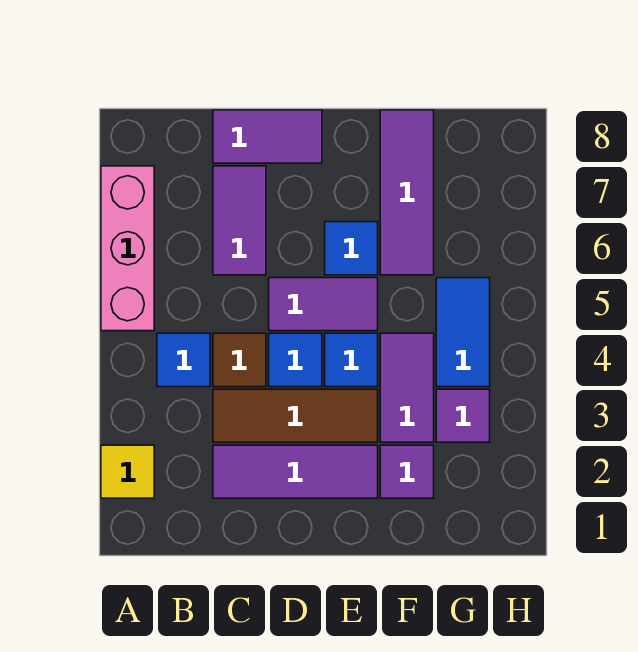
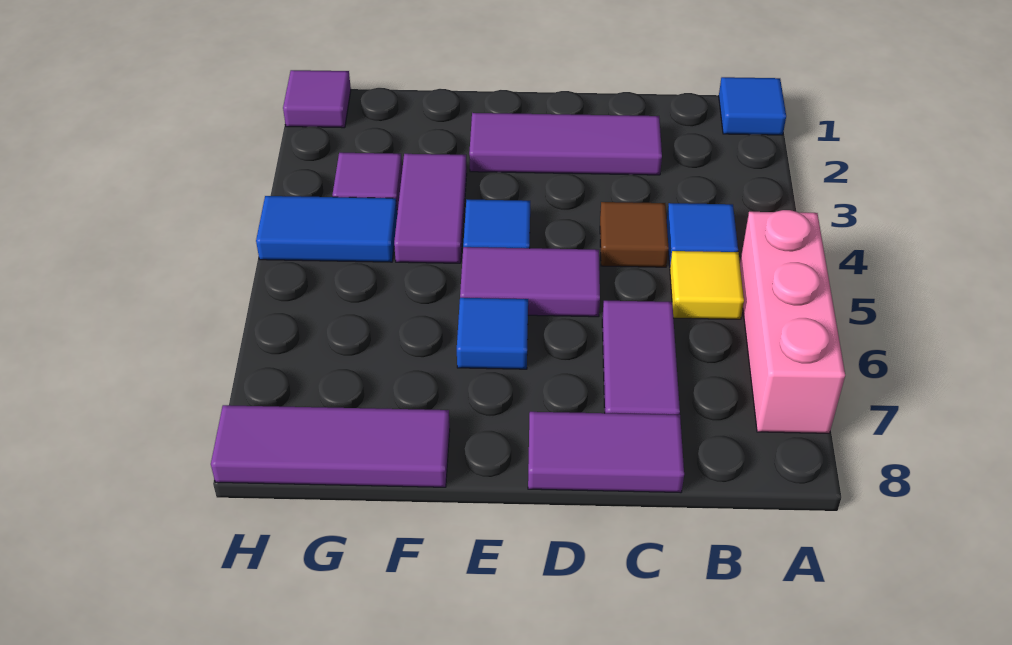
yellow 1x1 tile [101,445,154,498] -> yellow 1x1 tile moved to [670,251,744,319]
brown 1x3 tile [213,389,378,442] -> none
blue 1x1 tile [269,333,322,387] -> blue 1x1 tile moved to [719,77,786,135]
purple 1x1 tile [380,445,434,498] -> purple 1x1 tile moved to [283,70,351,128]
purple 1x3 tile [380,110,434,275] -> purple 1x3 tile turned to [211,405,450,487]
blue 1x2 tile [436,278,490,387] -> blue 1x2 tile turned to [256,196,397,262]

